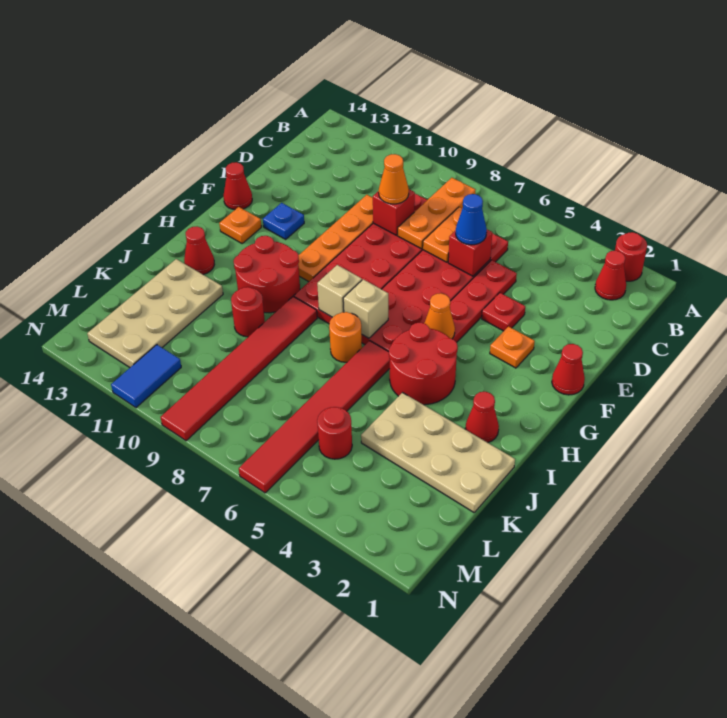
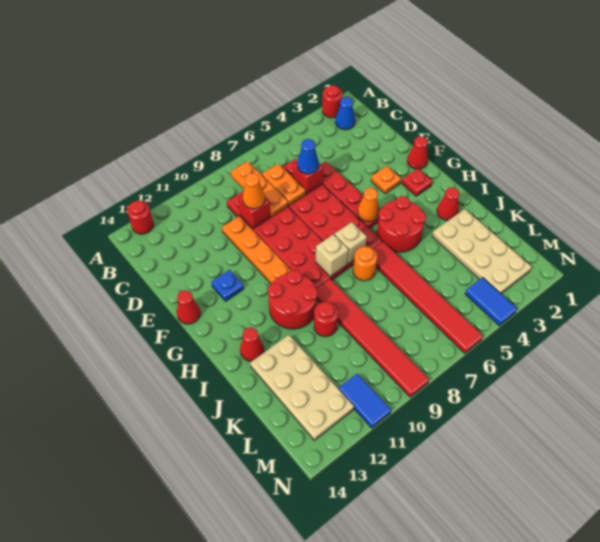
red 1x1 cone [595,251,626,300] -> blue 1x1 cone [335,97,355,130]
red 1x1 plate [482,293,525,331] -> red 1x1 plate moved to [402,169,432,196]
orange 1x1 plate [219,207,261,243] -> none
tan 2x4 plate [361,393,515,512] -> tan 2x4 plate turned to [432,209,532,294]
red 1x1 round brick [317,407,352,459] -> red 1x1 round brick moved to [127,201,154,234]
none -> blue 1x2 tile [465,277,517,326]

